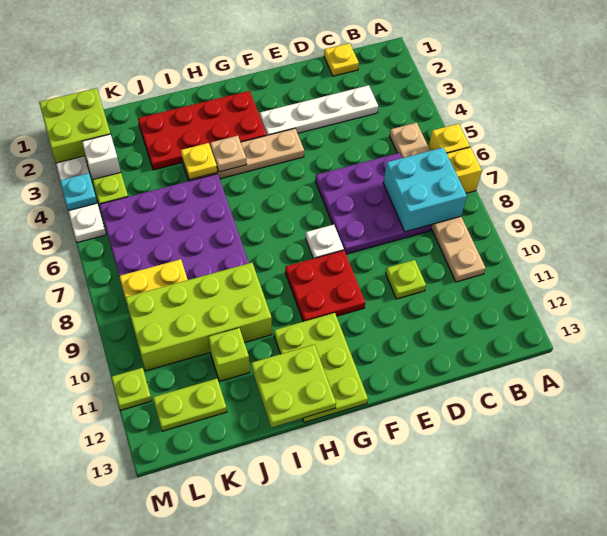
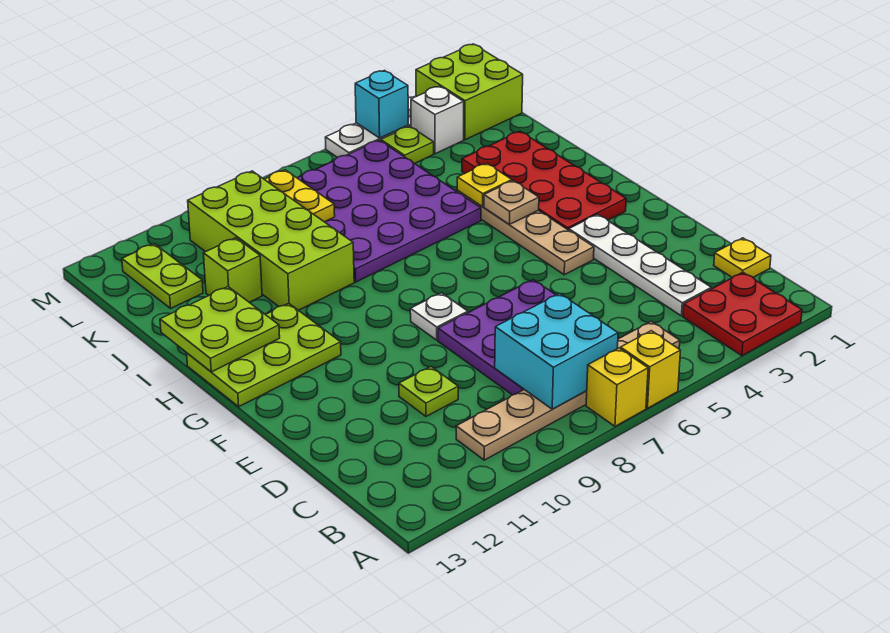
red 2x2 plate [285,250,365,322] -> red 2x2 plate moved to [683,272,802,356]
cyan 1x1 plate [60,173,97,211] -> cyan 1x1 brick [355,70,408,138]
lime 1x1 plate [111,368,152,410] -> none

